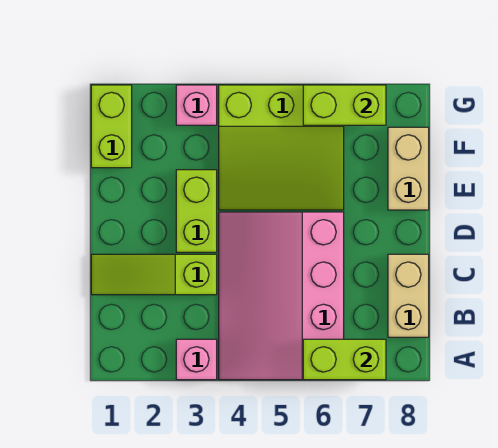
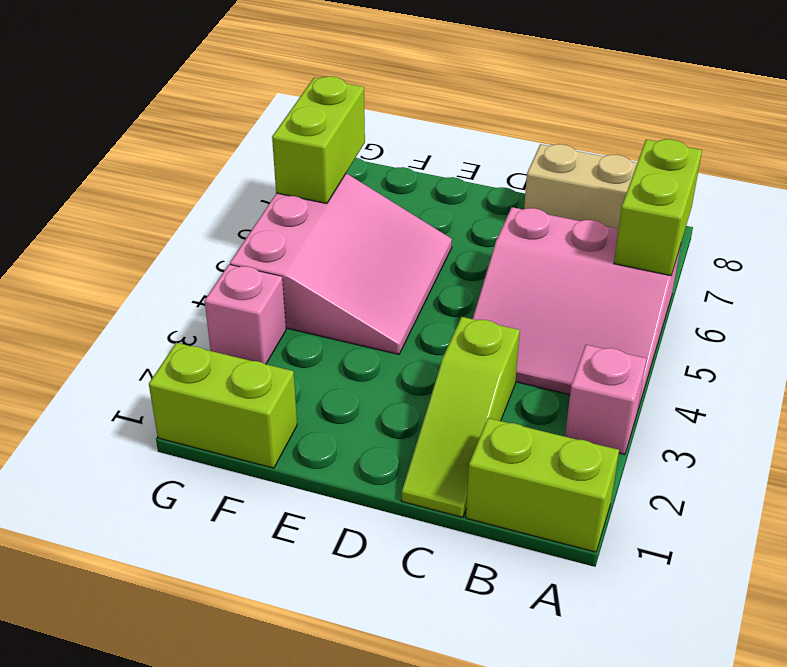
pink 3x4 slope [219,212,344,380] -> pink 3x3 slope [473,207,681,408]
lime 1x2 brick [176,170,217,252] -> lime 1x2 brick moved to [466,418,619,552]
lime 3x3 slope [219,85,344,210] -> pink 3x3 slope [230,174,452,354]
tan 1x2 brick [388,127,429,210] -> none

